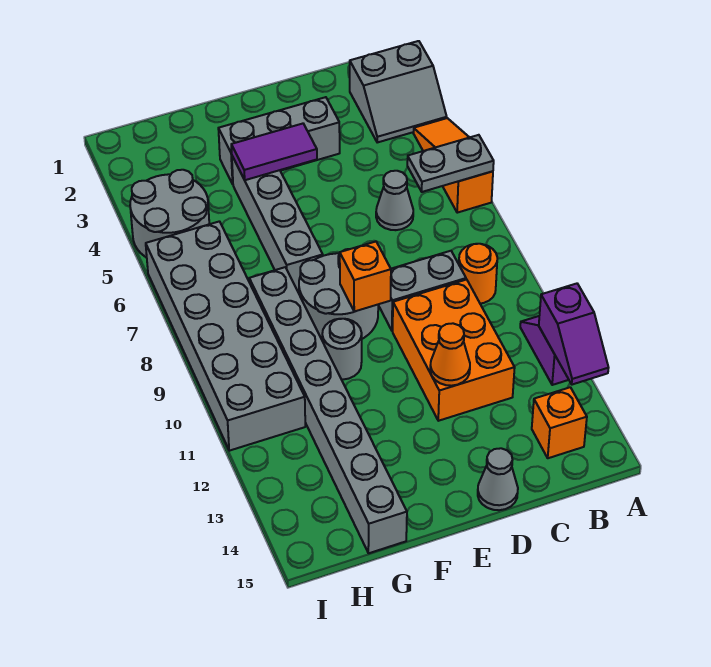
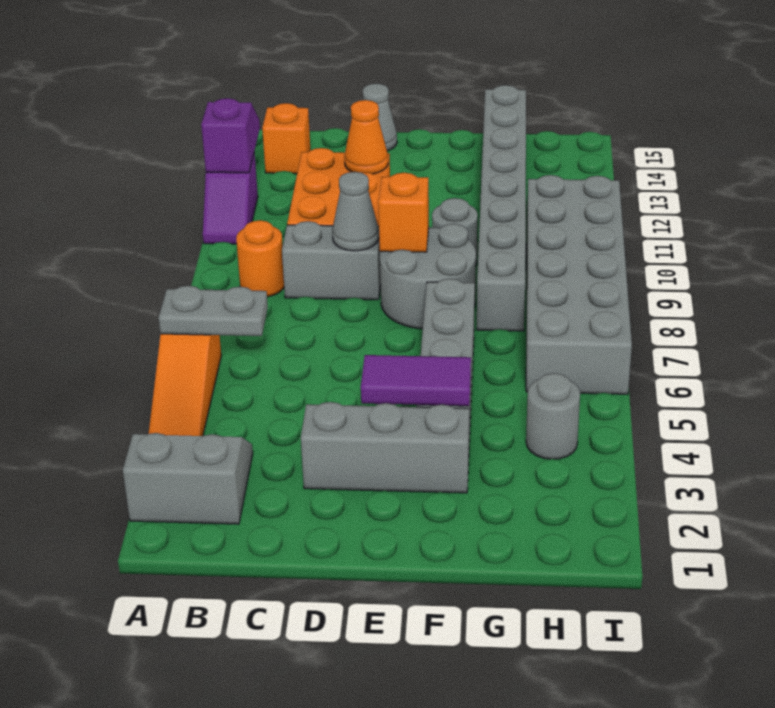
grey 1x1 cone [376,171,413,230] -> grey 1x1 cone moved to [332,172,379,251]
grey 2x2 round brick [130,170,209,258] -> grey 1x1 round brick [526,373,580,459]

